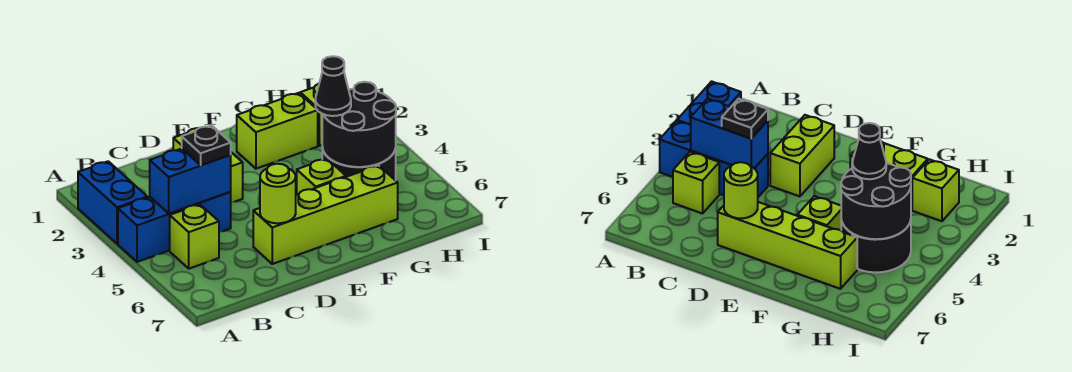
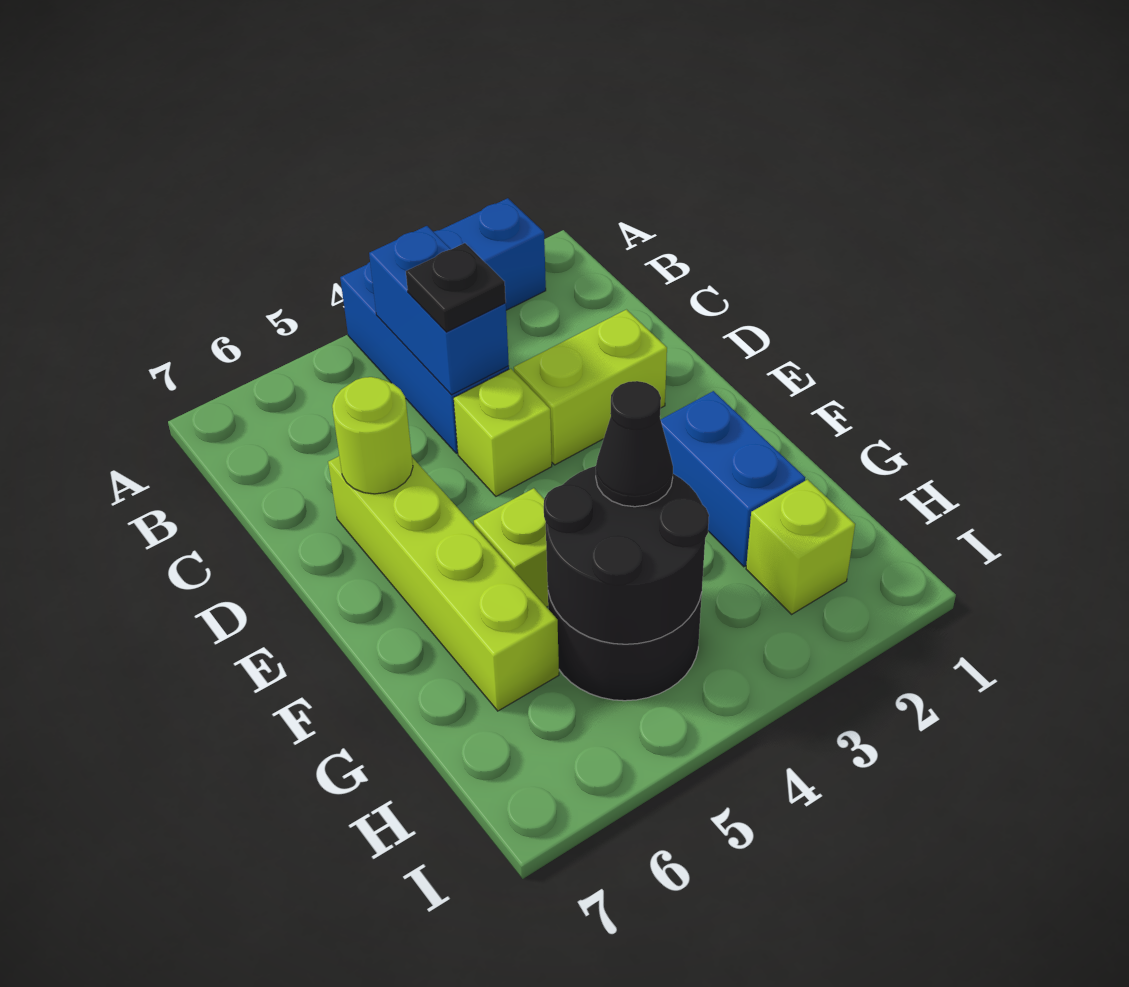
lime 1x1 brick [170,204,219,269] -> lime 1x1 brick moved to [454,369,552,496]
lime 1x2 brick [237,93,318,169] -> blue 1x2 brick [661,391,805,567]

